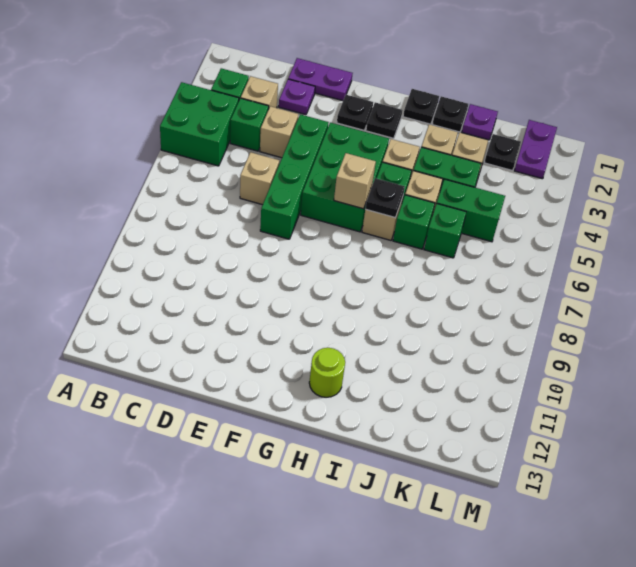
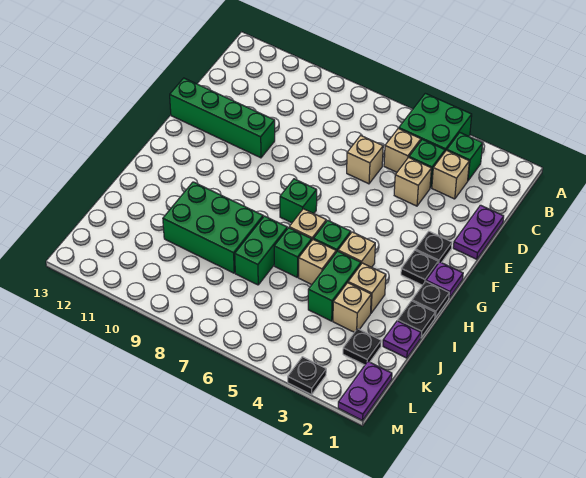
purple 1x1 plate [279,79,315,115] -> purple 1x1 plate moved to [426,262,463,298]
green 1x4 brick [260,114,329,239] -> green 1x4 brick moved to [170,78,275,158]
green 2x3 brick [301,123,389,232] -> green 2x3 brick moved to [163,182,263,273]
tan 1x1 brick [334,153,376,209] -> tan 1x1 brick moved to [384,128,421,172]
black 1x1 plate [365,178,405,218] -> black 1x1 plate moved to [288,357,326,395]
lime 1x1 round brick [309,348,345,397] -> none
green 1x2 brick [437,179,505,242] -> green 1x2 brick moved to [235,216,287,285]
green 1x1 brick [424,204,466,258] -> green 1x1 brick moved to [280,179,317,223]
purple 1x2 plate [514,120,557,179] -> purple 1x2 plate turned to [338,362,392,420]

